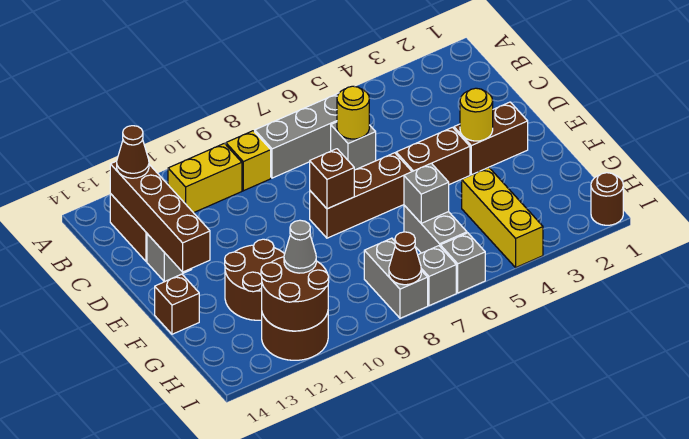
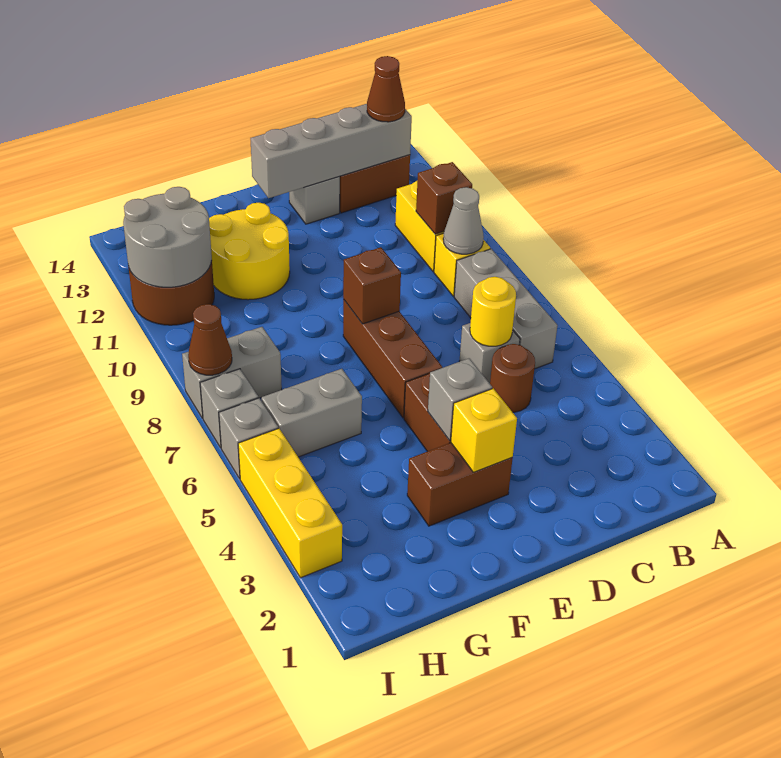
brown 1x4 brick [110,161,210,272] -> grey 1x4 brick [250,104,412,198]
brown 1x2 brick [454,102,528,175] -> brown 1x2 brick turned to [407,443,513,526]
yellow 1x1 round brick [460,88,493,141] -> yellow 1x1 brick [451,388,517,472]
brown 2x2 round brick [225,239,284,320] -> yellow 2x2 round brick [209,203,290,300]
brown 1x1 brick [155,274,199,334] -> brown 1x1 brick moved to [416,162,472,234]
yellow 1x3 brick [462,167,543,267] -> yellow 1x3 brick turned to [238,428,342,578]
grey 1x1 brick [404,163,449,223] -> grey 1x1 brick moved to [428,358,492,441]
brown 2x2 round brick [261,257,329,331] -> grey 2x2 round brick [123,187,212,287]
grey 1x1 cone [284,220,316,273] -> grey 1x1 cone moved to [443,187,484,254]
brown 1x1 round brick [591,173,623,225] -> brown 1x1 round brick moved to [490,344,535,412]

